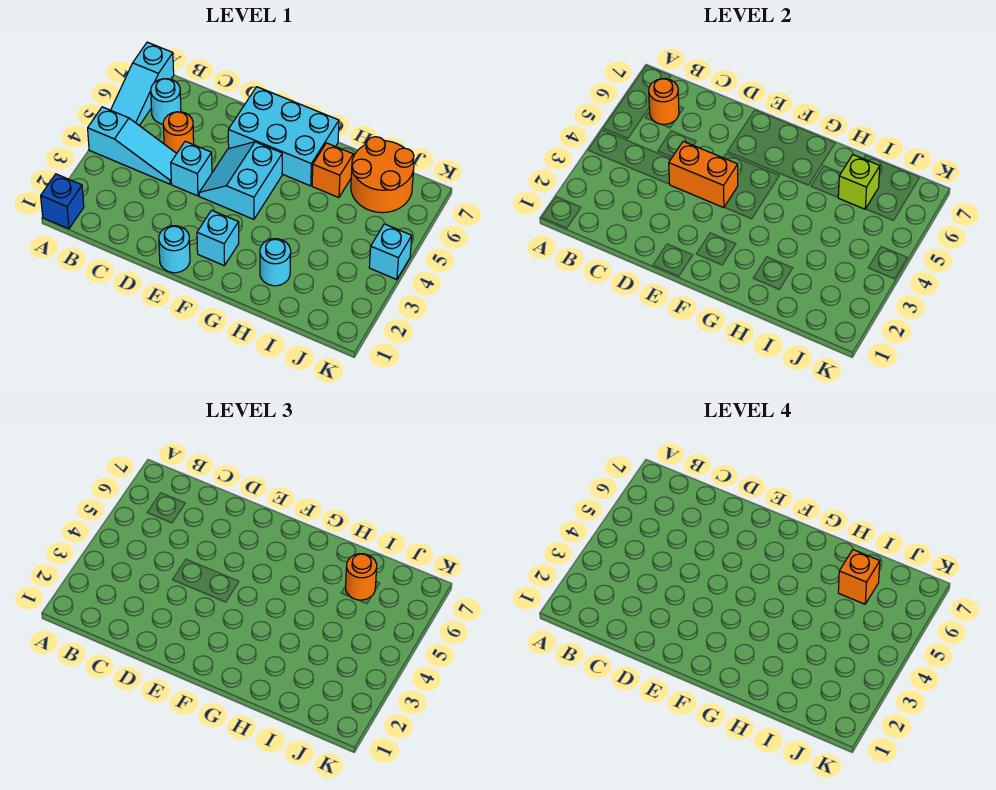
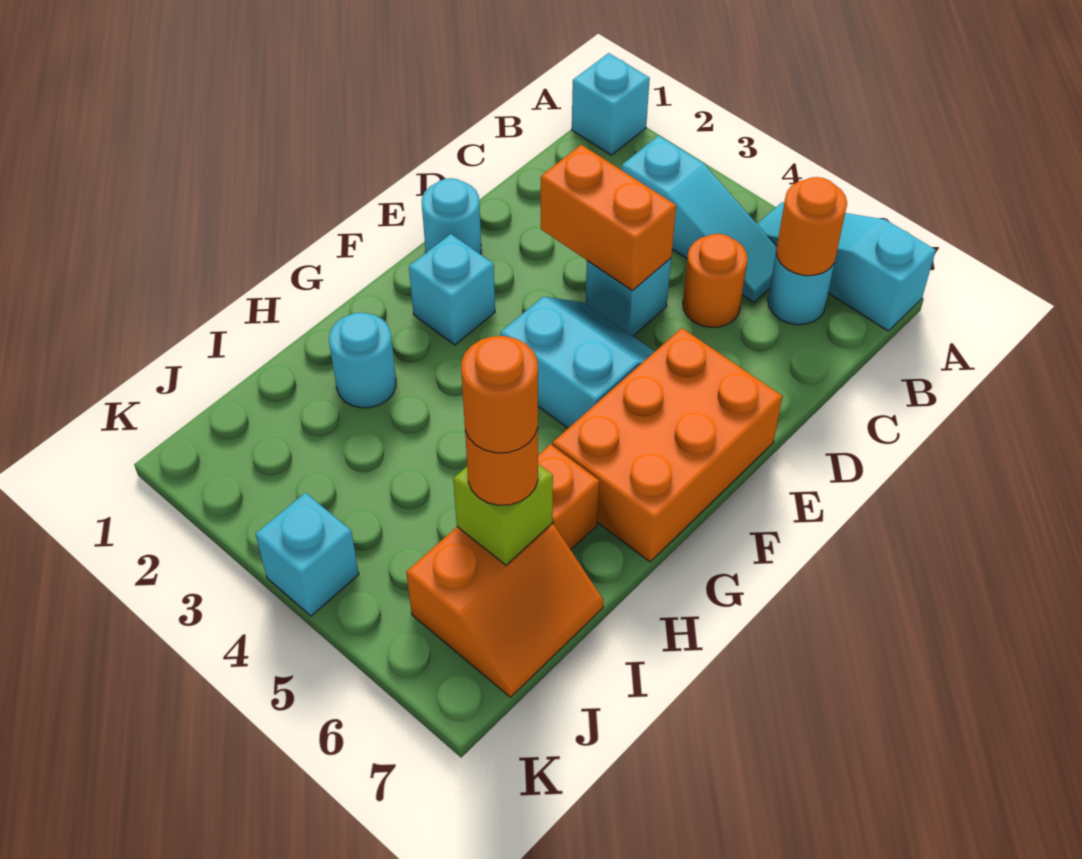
blue 1x1 brick [41,174,84,229] -> cyan 1x1 brick [572,53,650,155]
cyan 1x3 slope [88,107,177,184] -> cyan 1x3 slope turned to [622,136,777,302]
orange 1x2 brick [669,141,738,208] -> orange 1x2 brick turned to [541,145,676,290]
cyan 2x3 brick [228,87,339,186] -> orange 2x3 brick [553,328,783,562]
orange 2x2 round brick [351,137,414,213] -> orange 2x2 slope [406,524,604,697]
orange 1x1 brick [838,550,880,604] -> orange 1x1 round brick [461,336,538,453]

